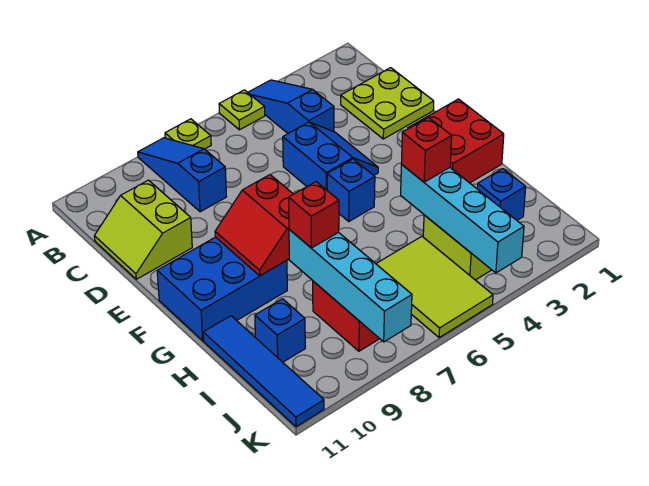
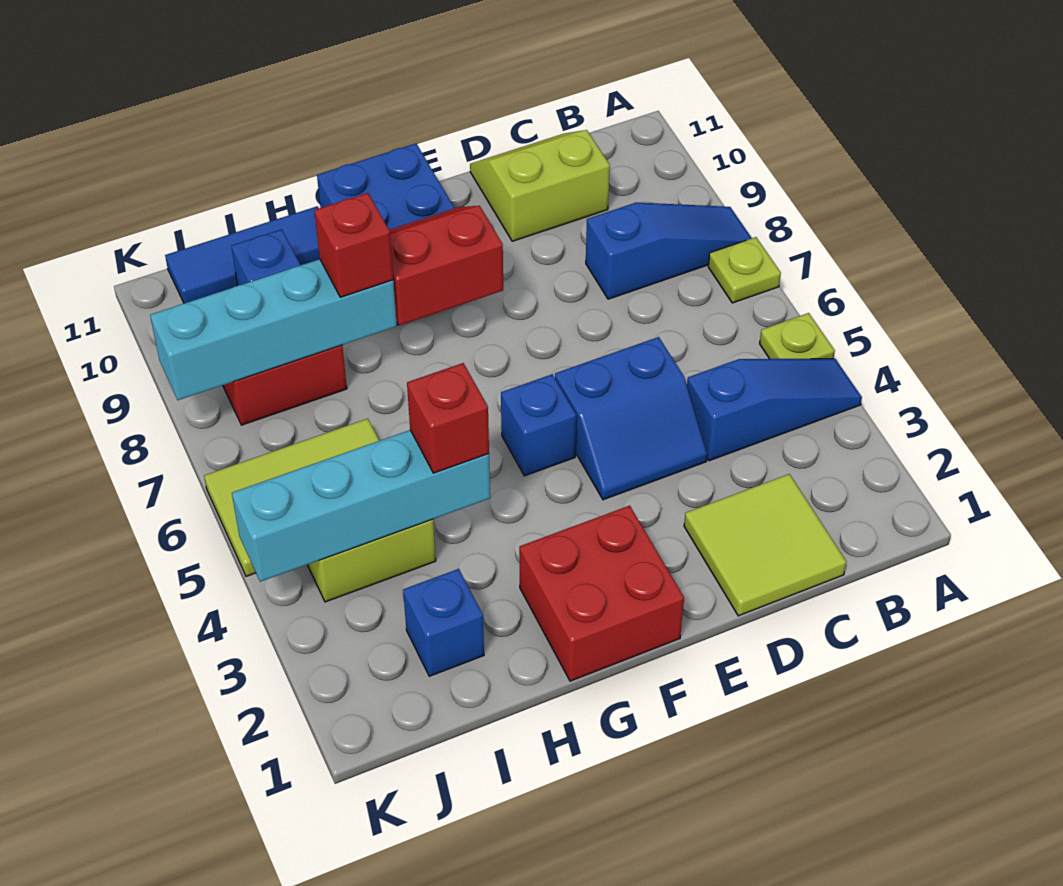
lime 2x2 plate [341,68,434,139] -> lime 2x2 tile [684,474,846,616]
blue 1x4 tile [203,316,324,427] -> blue 1x3 tile [165,206,320,303]

